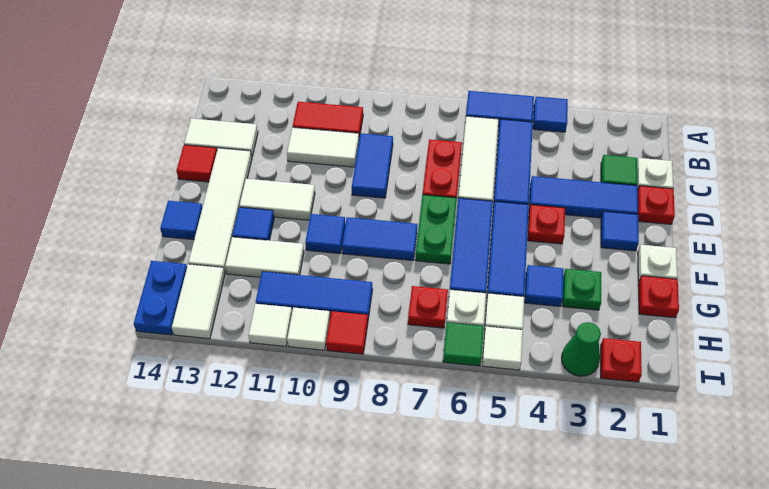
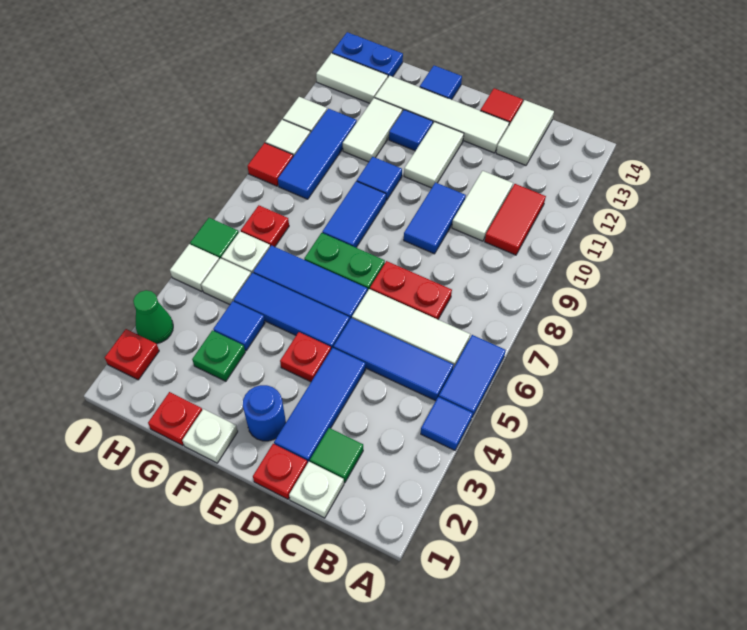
blue 1x2 tile [352,133,393,198] -> blue 1x2 tile turned to [404,182,466,254]
blue 1x1 tile [601,211,639,251] -> blue 1x1 round brick [243,385,286,441]

